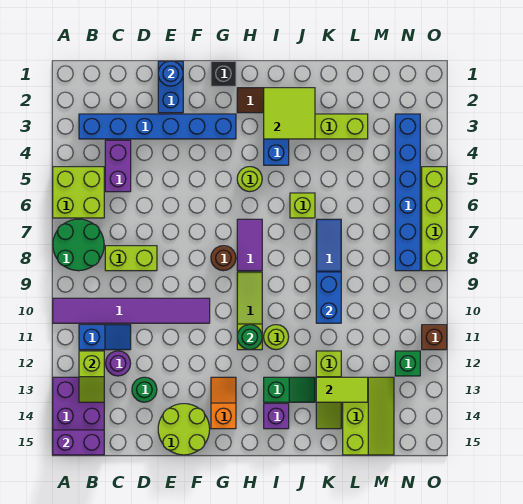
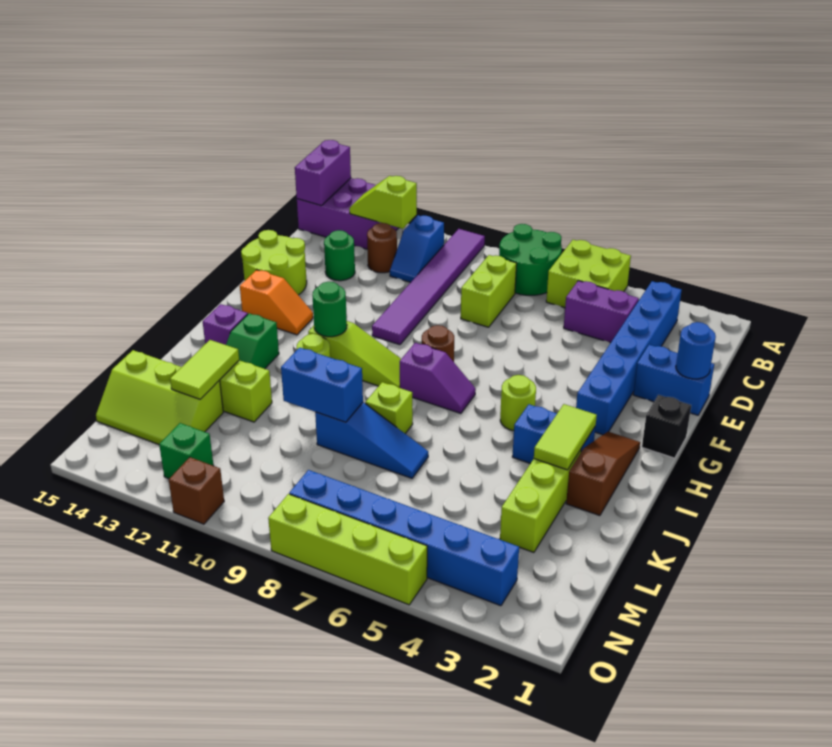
purple 1x1 round brick [106,351,131,376] -> brown 1x1 round brick [367,223,397,273]
purple 1x2 tile [237,219,262,271] -> purple 1x2 slope [400,343,476,413]
lime 2x2 tile [264,88,315,139] -> lime 1x2 tile [534,404,597,470]
lime 1x1 brick [290,193,315,218] -> lime 1x1 brick moved to [365,382,413,434]

